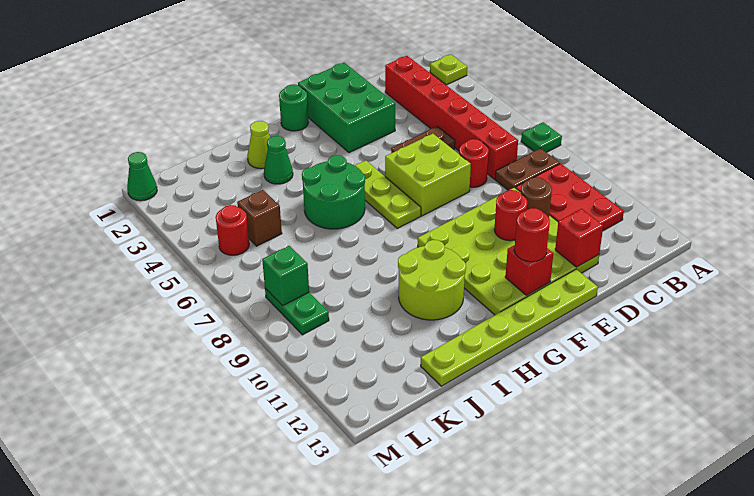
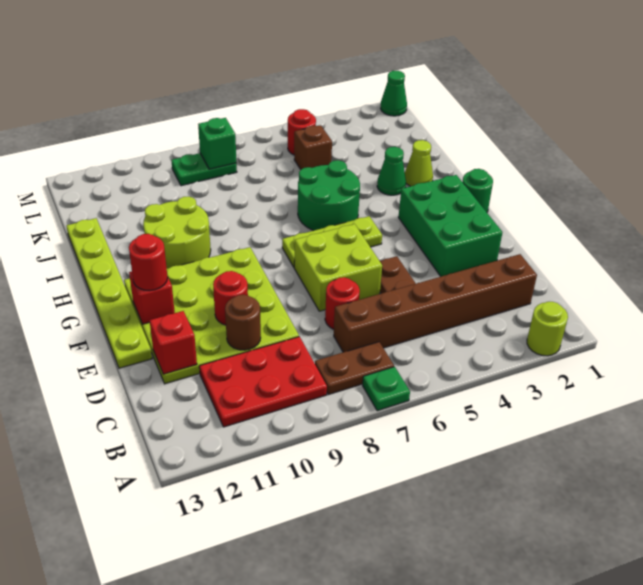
lime 1x1 plate [430,54,467,85] -> lime 1x1 round brick [527,302,568,356]
brown 1x2 plate [495,148,560,190] -> brown 1x2 plate turned to [315,342,394,395]
red 1x6 brick [385,56,518,179] -> brown 1x6 brick [334,254,537,352]
green 2x3 brick [298,63,395,153] -> green 2x3 brick turned to [398,175,502,276]

